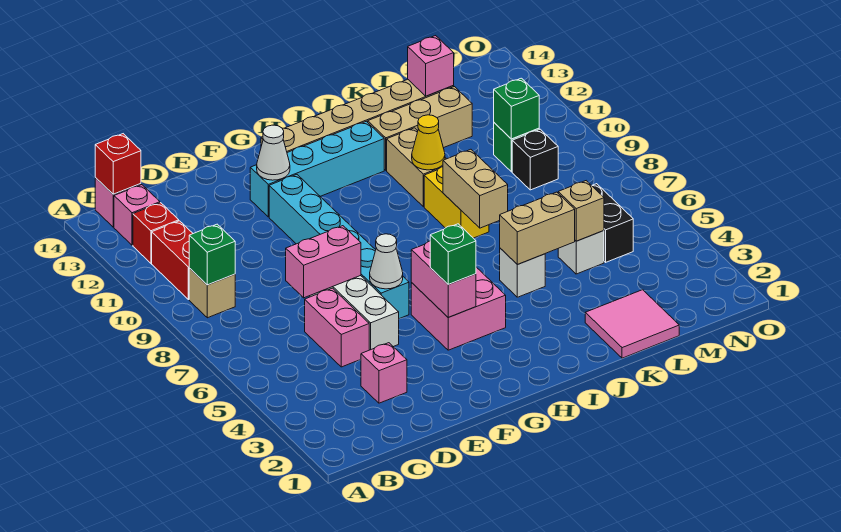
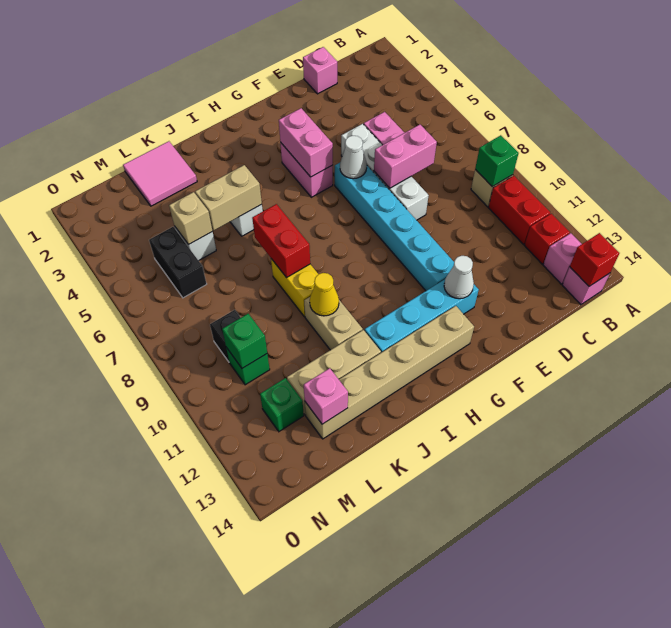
pink 1x1 brick [361,343,407,403] -> pink 1x1 brick moved to [303,47,337,94]
pink 2x2 brick [411,267,506,350] -> pink 1x2 brick [280,142,333,197]
green 1x1 brick [430,224,476,284] -> green 1x1 brick moved to [260,378,304,431]
tan 1x2 brick [443,149,508,228] -> red 1x2 brick [252,204,310,278]

